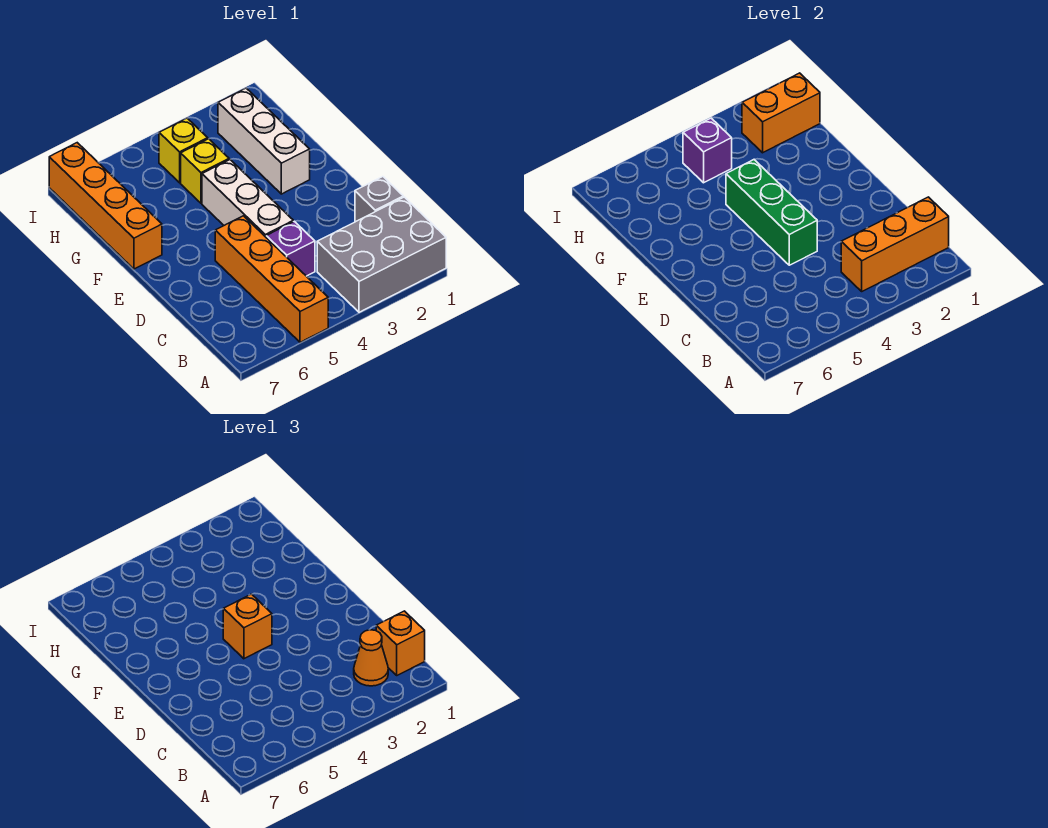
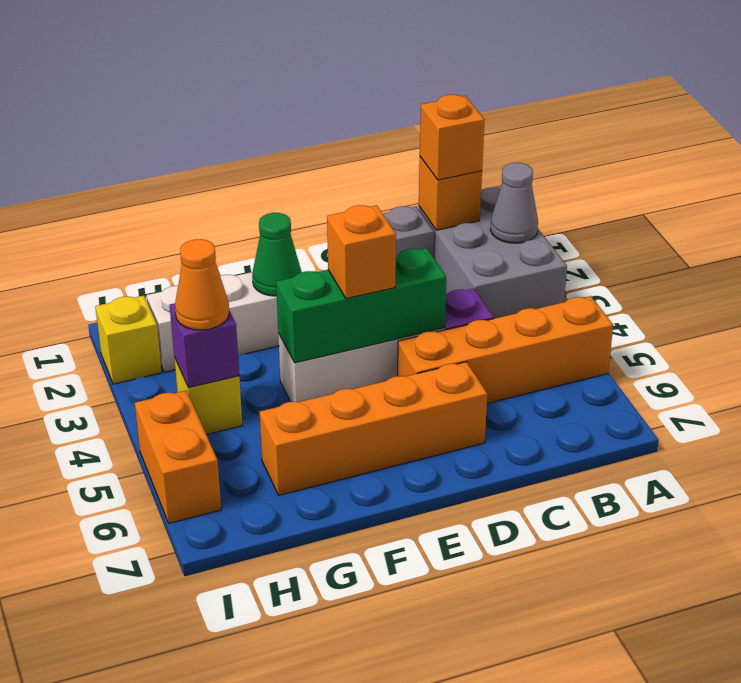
none -> grey 1x1 cone [490,163,538,243]
orange 1x3 brick [841,197,949,291] -> orange 1x1 brick [419,157,482,230]
orange 1x1 cone [354,630,388,686] -> orange 1x1 cone moved to [175,239,229,330]
none -> green 1x1 cone [252,213,301,296]
orange 1x4 brick [49,143,162,269] -> orange 1x4 brick moved to [260,362,487,495]
yellow 1x1 brick [181,139,229,203] -> yellow 1x1 brick moved to [95,296,162,384]
orange 1x2 brick [742,73,820,153] -> orange 1x2 brick moved to [135,391,221,523]

